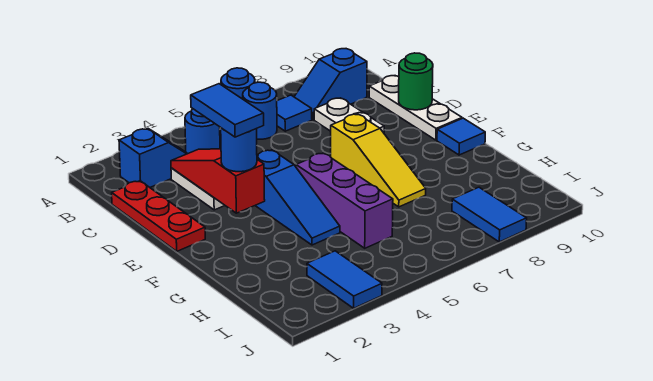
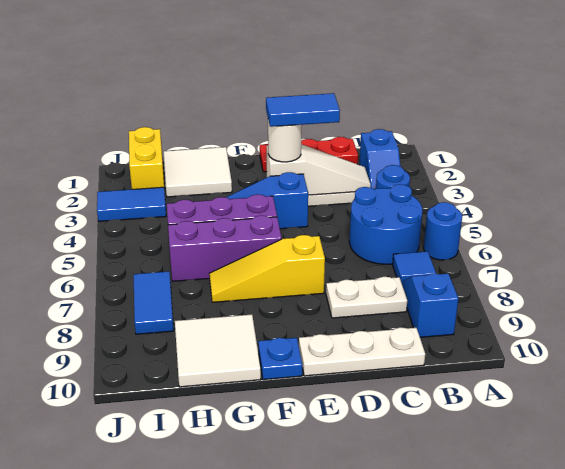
blue 1x1 round brick [243,82,277,139] -> blue 2x2 round brick [349,184,422,264]
red 1x3 slope [171,149,265,213] -> white 1x3 slope [267,144,371,195]
green 1x1 round brick [399,53,433,110] -> none
blue 1x1 round brick [221,128,257,172] -> white 1x1 round brick [268,120,301,162]
none -> purple 1x3 brick [168,216,282,281]
blue 1x1 tile [437,118,485,155] -> blue 1x1 plate [258,338,302,380]
none -> white 2x2 tile [164,147,232,197]
none -> white 2x2 tile [175,314,261,387]
none -> yellow 1x2 brick [129,127,165,190]
blue 1x2 tile [452,187,527,242] -> blue 1x2 tile turned to [134,271,174,334]

